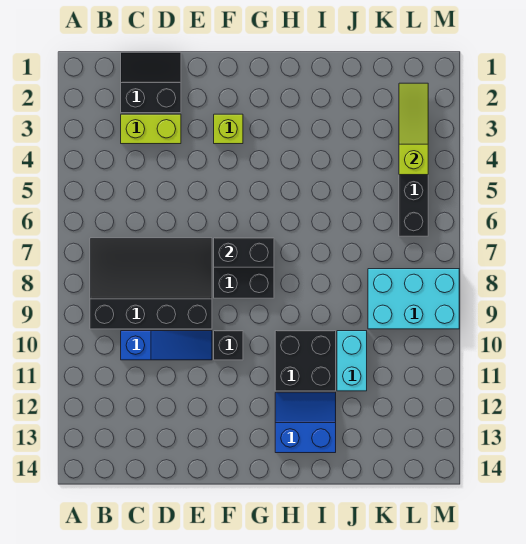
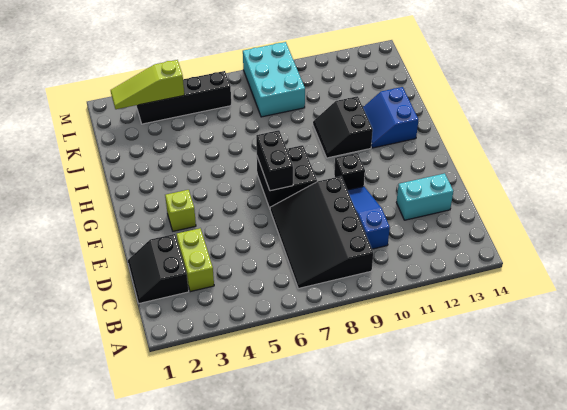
black 2x2 brick [275,331,336,391] -> black 2x2 slope [313,96,373,158]
cyan 1x2 brick [337,331,367,391] -> cyan 1x2 brick moved to [396,173,453,220]

